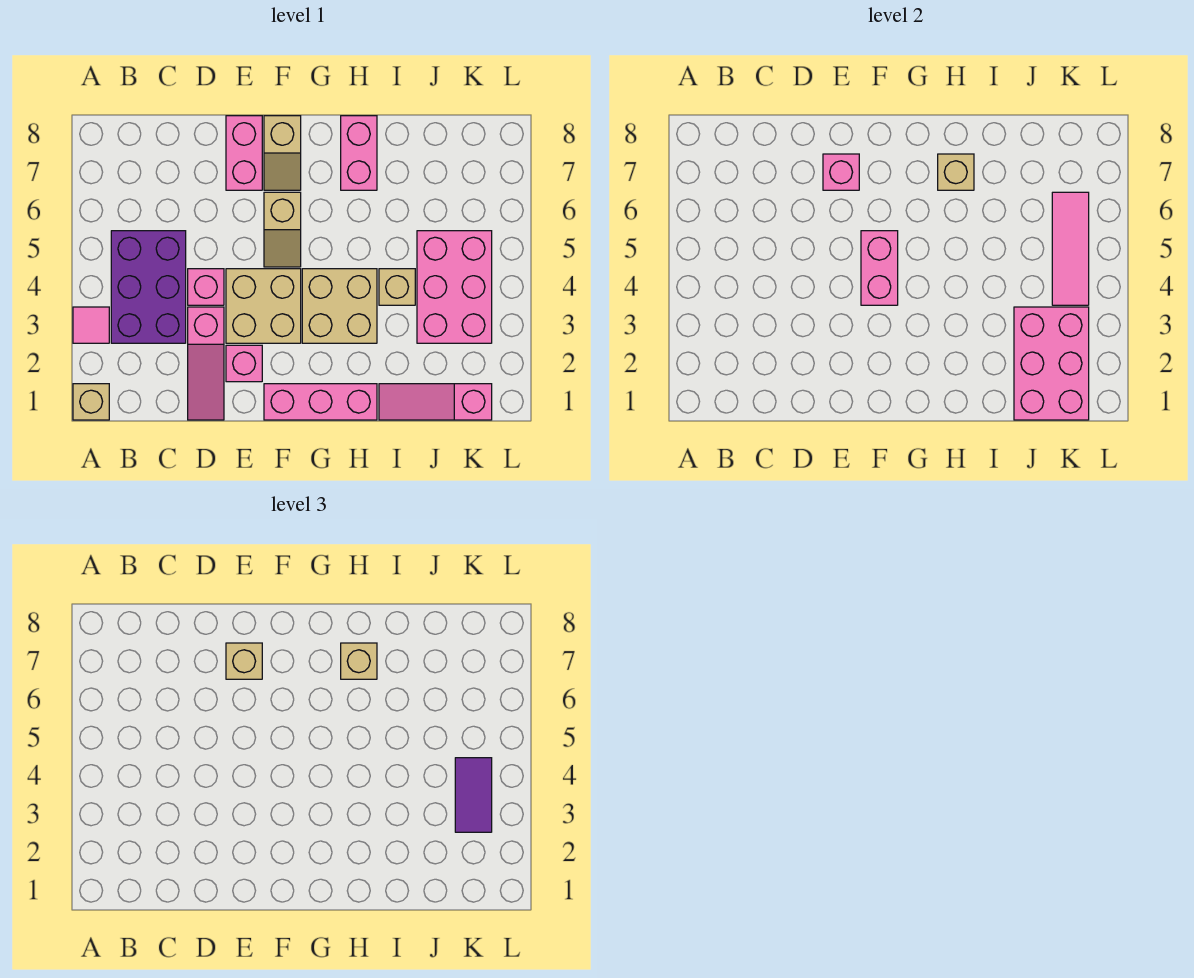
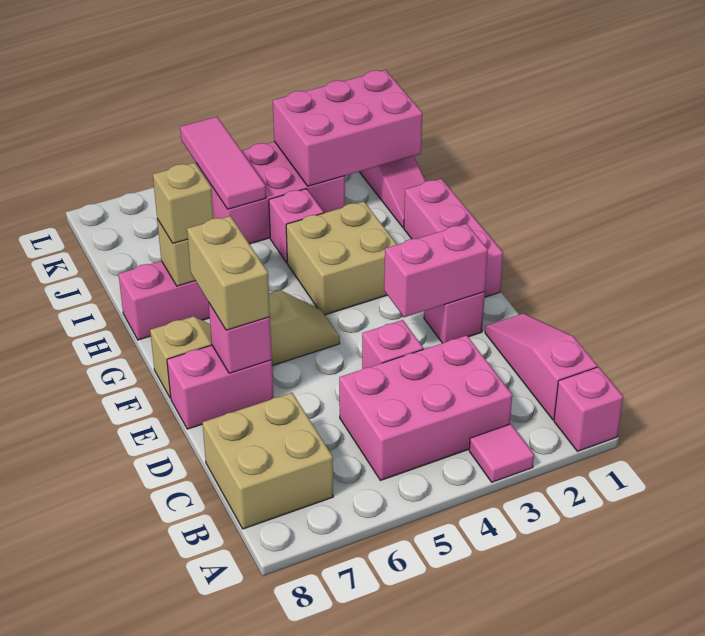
tan 1x1 brick [73,384,109,420] -> pink 1x1 brick [554,367,623,451]
purple 2x3 brick [111,231,186,343] -> pink 2x3 brick [339,335,512,481]
pink 1x3 slope [188,307,224,420] -> pink 1x3 slope turned to [485,313,597,420]
tan 2x2 brick [226,269,301,343] -> tan 2x2 brick moved to [202,393,333,529]
tan 1x1 brick [226,643,262,679] -> tan 1x2 brick [187,216,270,330]
pink 1x2 brick [861,231,898,305] -> pink 1x2 brick moved to [384,224,488,317]
tan 1x1 brick [379,269,415,305] -> pink 1x1 brick [269,189,324,263]
purple 1x2 tile [455,758,492,832] -> none
pink 1x3 tile [1052,192,1089,305] -> pink 1x3 tile turned to [180,117,266,209]

